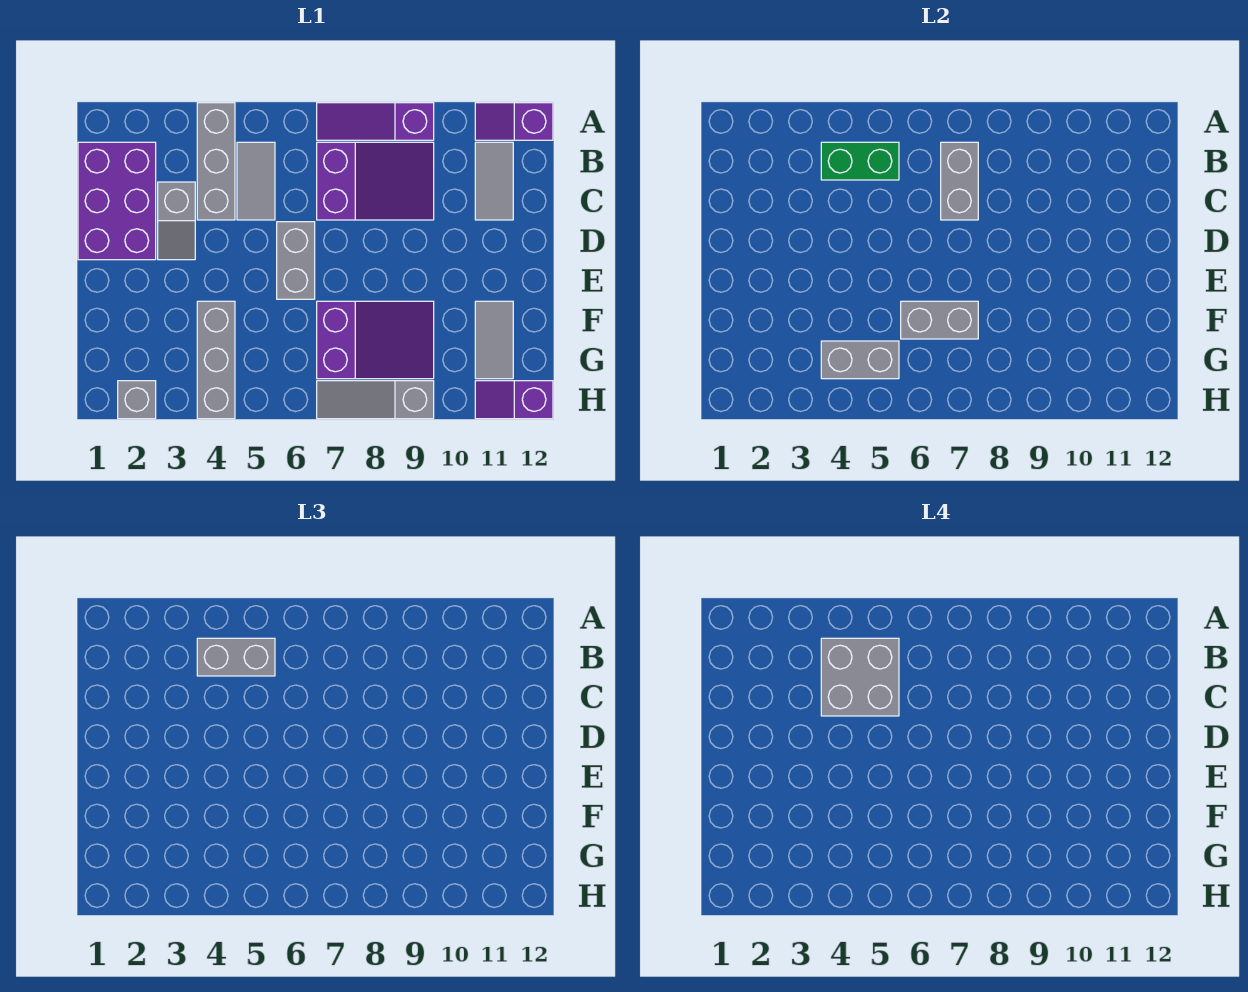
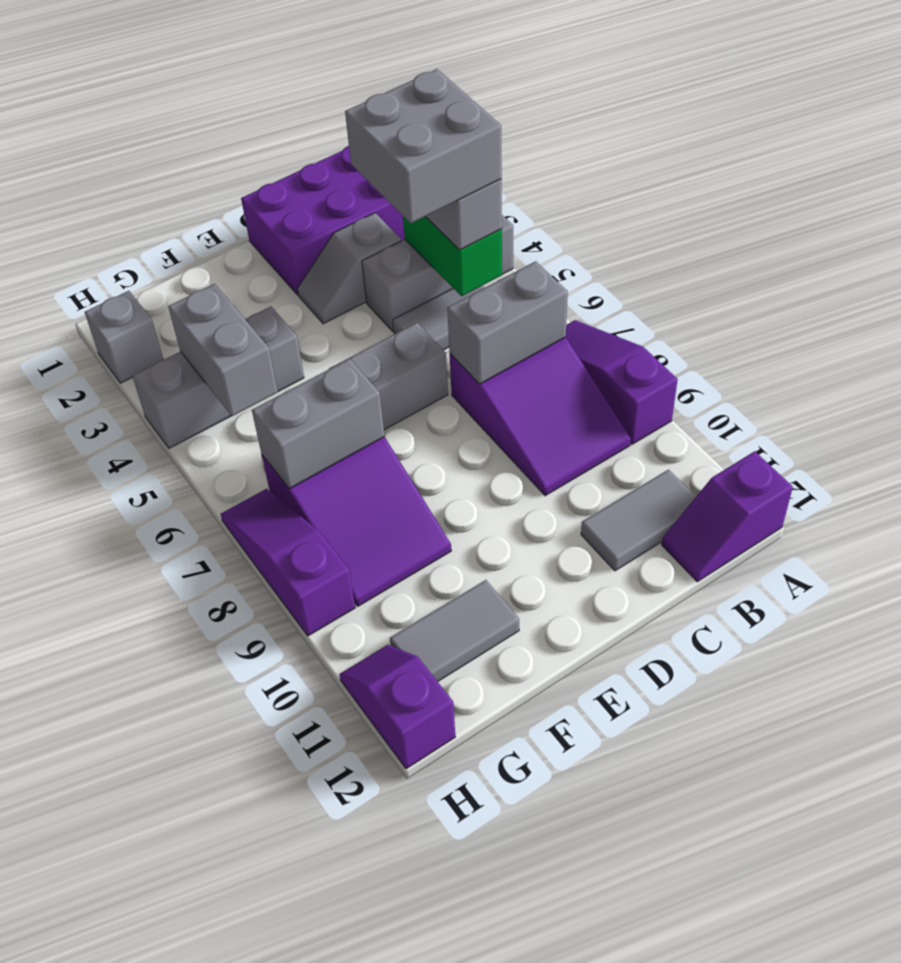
purple 1x2 slope [475,103,553,140] -> purple 1x2 slope turned to [662,451,793,582]
grey 1x2 brick [901,301,978,339] -> grey 1x2 brick turned to [252,359,385,489]
grey 1x3 slope [317,381,434,419] -> purple 1x3 slope [221,489,355,636]

